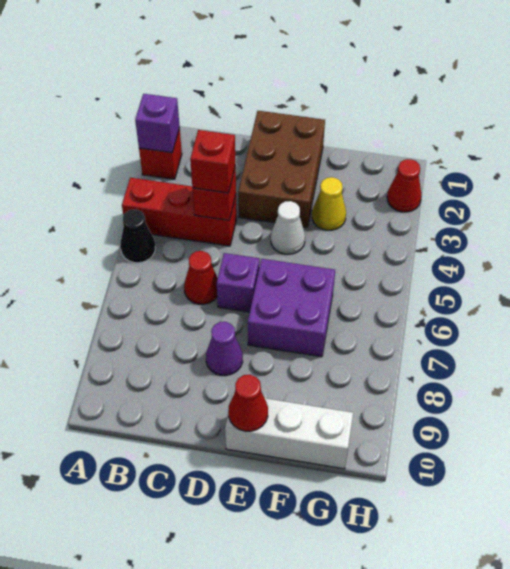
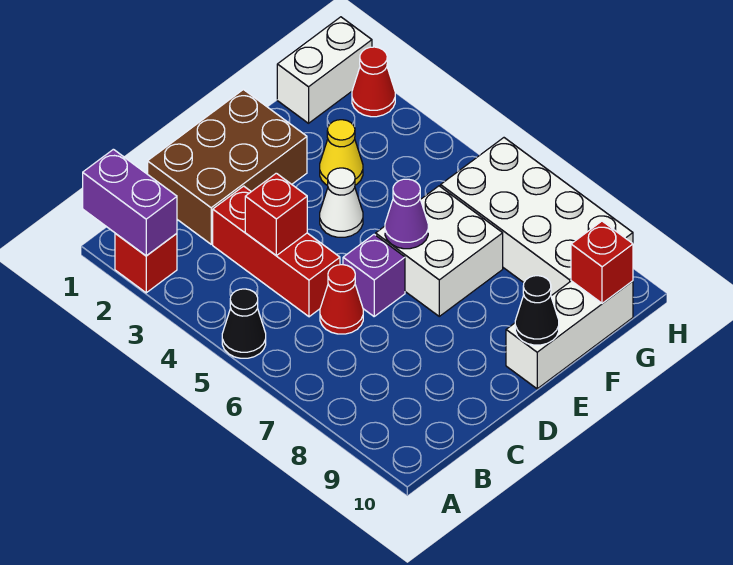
purple 1x1 brick [135,94,180,153] -> purple 1x2 brick [83,149,177,256]
red 1x3 brick [122,178,237,246] -> red 1x3 brick turned to [213,186,340,317]
red 1x1 brick [190,130,235,193] -> red 1x1 brick moved to [571,221,633,303]
brown 2x3 brick [238,111,325,227] -> brown 2x3 brick turned to [148,90,307,244]
purple 1x1 cone [206,322,243,376] -> purple 1x1 cone moved to [385,179,428,249]
purple 2x2 brick [248,259,335,357] -> white 2x2 brick [376,186,503,316]
red 1x1 cone [228,375,268,431] -> black 1x1 cone [515,276,559,345]
none -> white 1x2 brick [277,17,372,123]
none -> white 2x4 brick [441,138,633,296]

